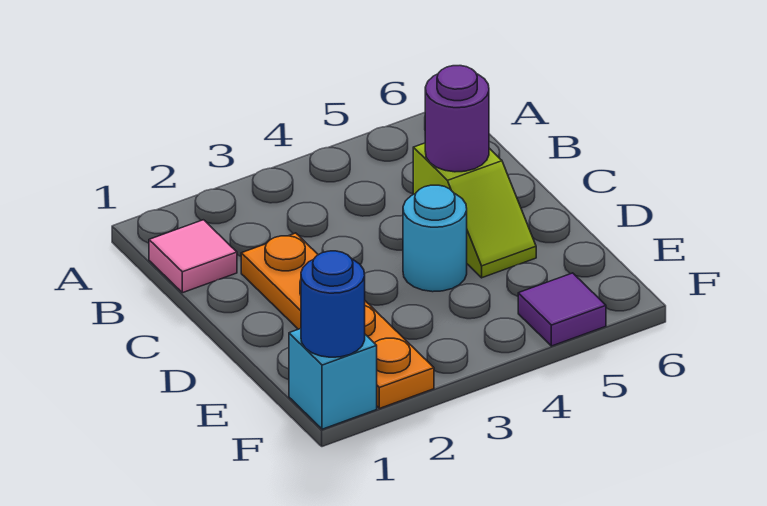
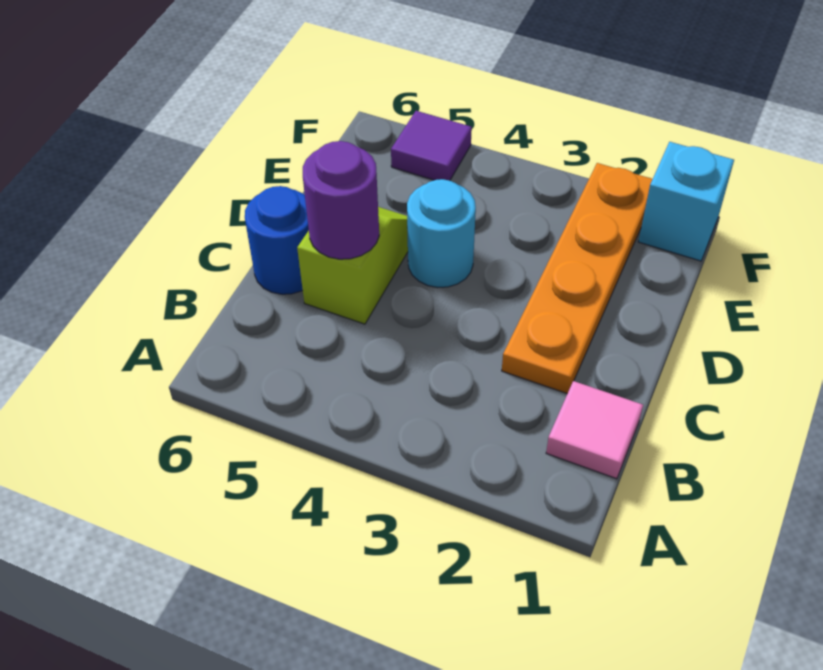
blue 1x1 round brick [301,251,365,357] -> blue 1x1 round brick moved to [245,186,309,294]

